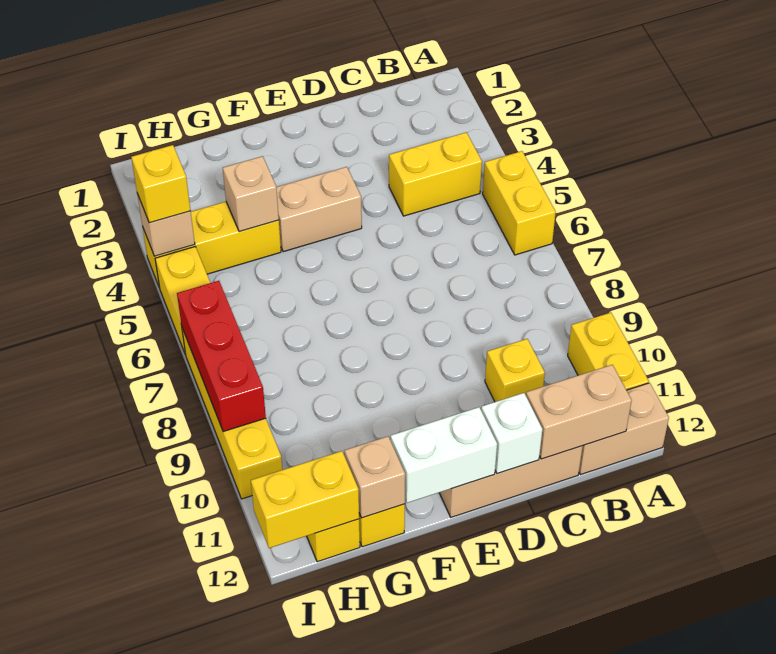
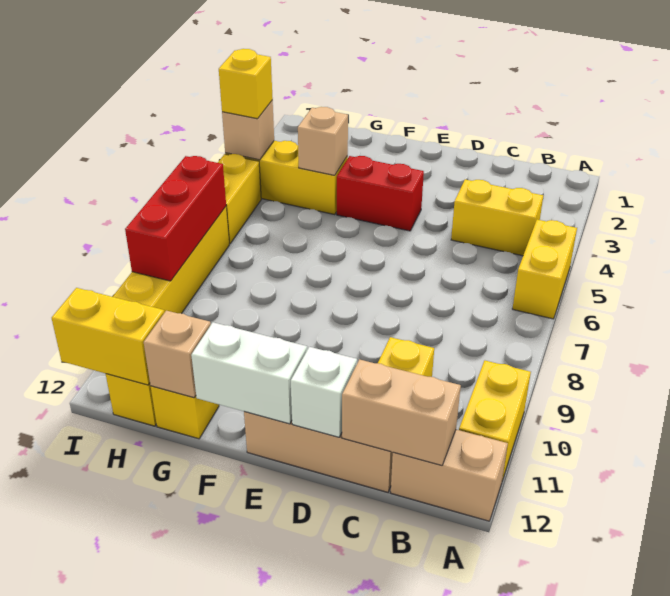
tan 1x2 brick [276,167,362,252] -> red 1x2 brick [337,156,424,231]

